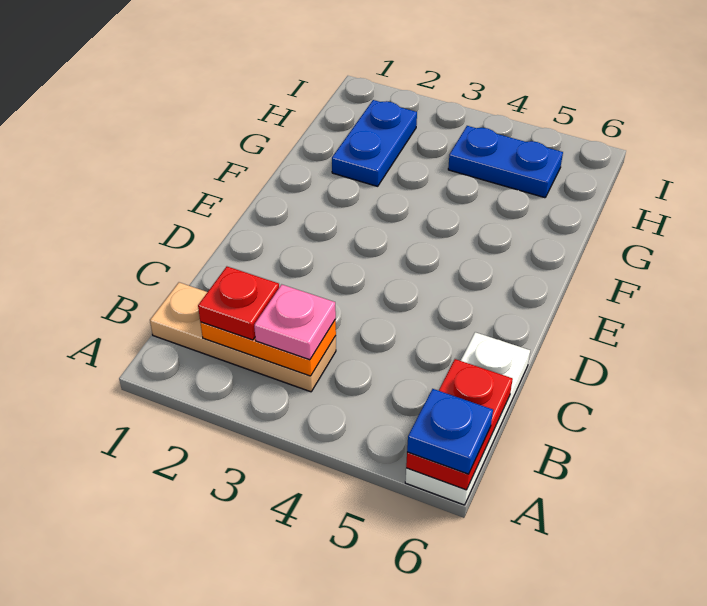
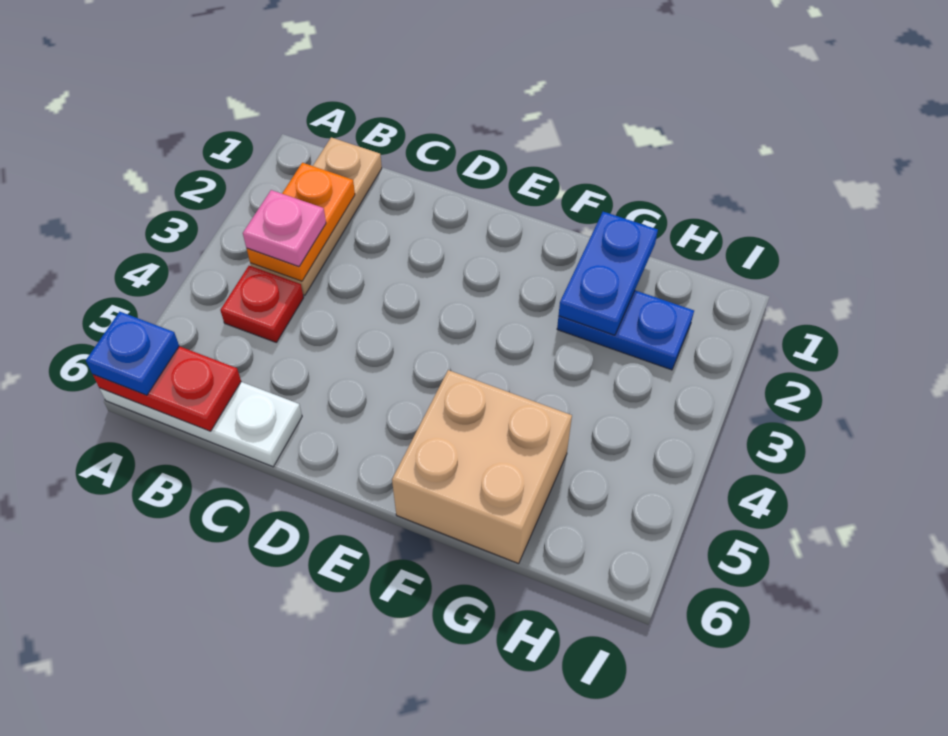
red 1x1 plate [198,266,279,340] -> red 1x1 plate moved to [220,266,304,342]
none -> tan 2x2 brick [392,370,572,564]
blue 1x2 plate [448,126,563,198] -> blue 1x2 plate moved to [559,212,658,335]

